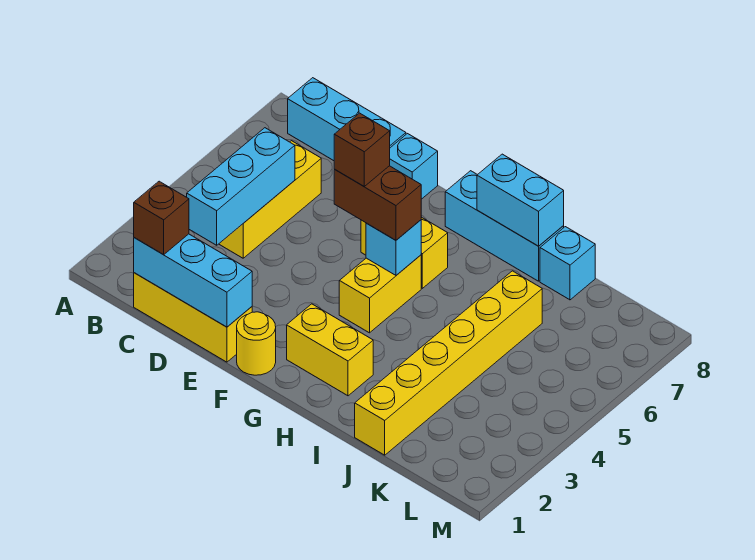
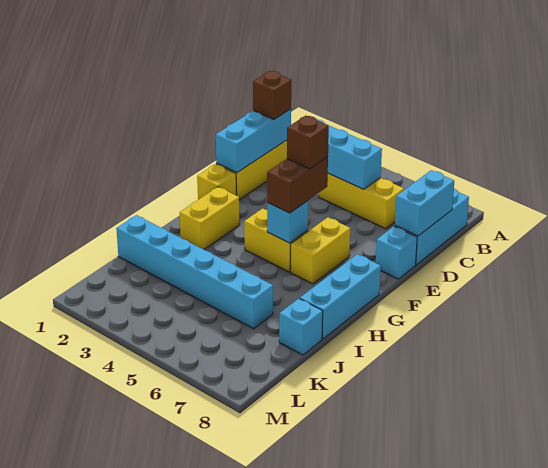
yellow 1x1 round brick [237,312,276,375] -> yellow 1x1 brick [197,164,236,200]
cyan 1x2 brick [477,154,564,246] -> cyan 1x2 brick moved to [395,170,454,236]
yellow 1x6 brick [355,271,542,455] -> cyan 1x6 brick [116,215,273,329]

